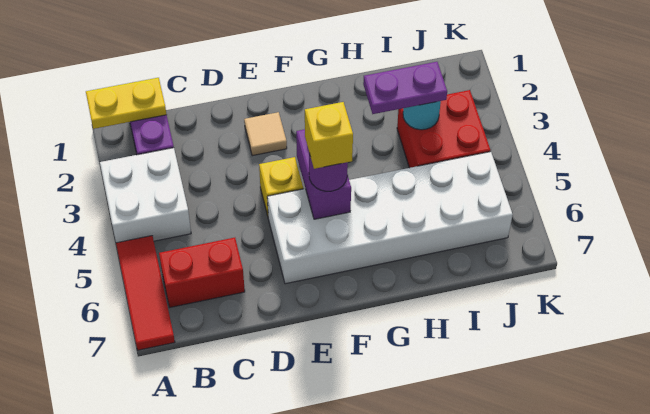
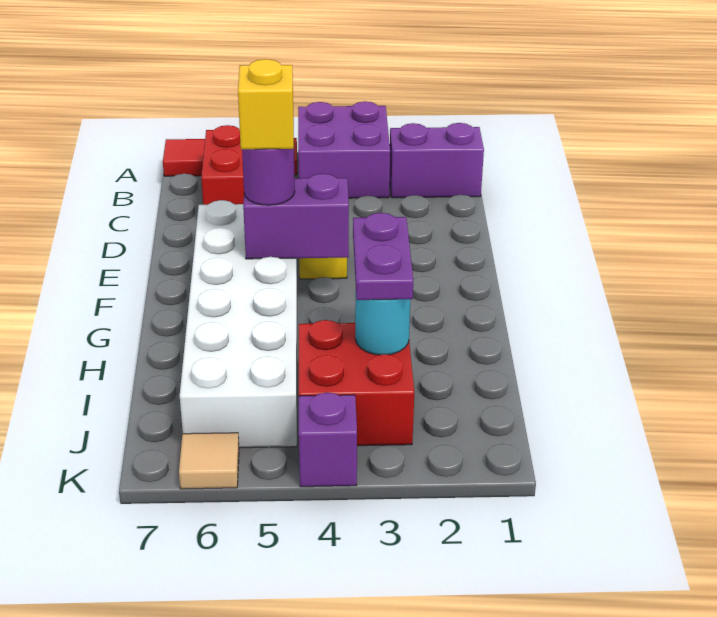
yellow 1x2 plate [86,78,166,129] -> none
white 2x2 brick [100,148,191,243] -> purple 2x2 brick [298,101,390,198]
tan 1x1 tile [244,112,287,156] -> tan 1x1 tile moved to [179,433,239,489]
none -> purple 1x1 brick [299,393,357,487]

